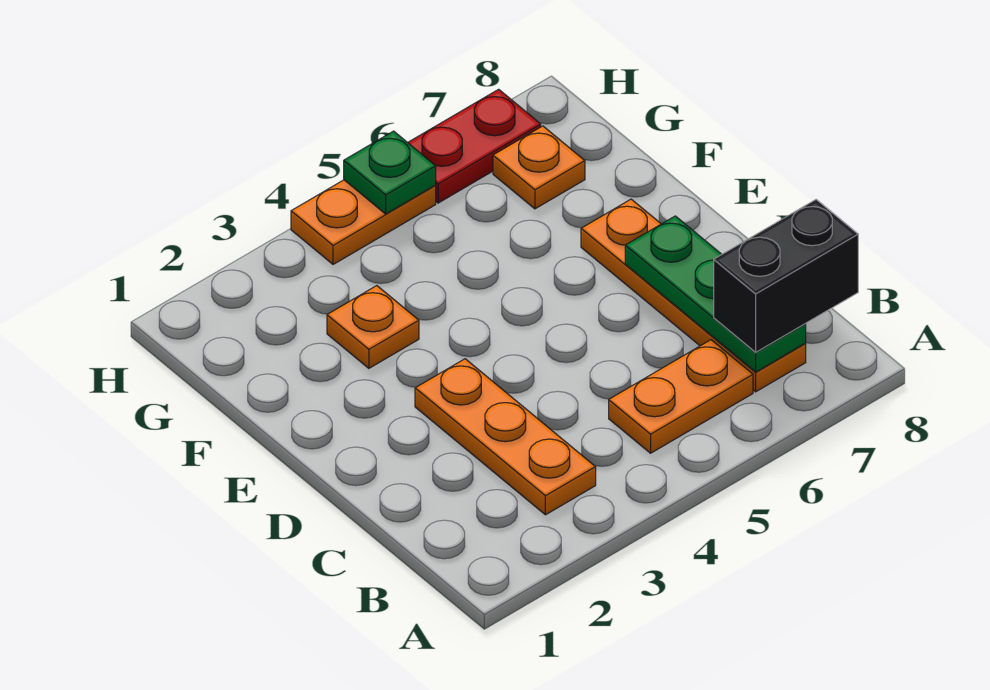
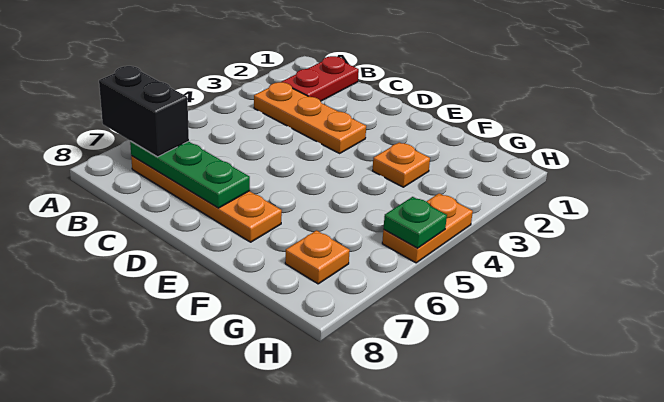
orange 1x2 plate [609,340,753,453] -> none
black 1x2 brick [714,200,858,353] -> black 1x2 brick turned to [99,66,189,157]
red 1x2 plate [408,89,541,203] -> red 1x2 plate moved to [282,56,359,101]

